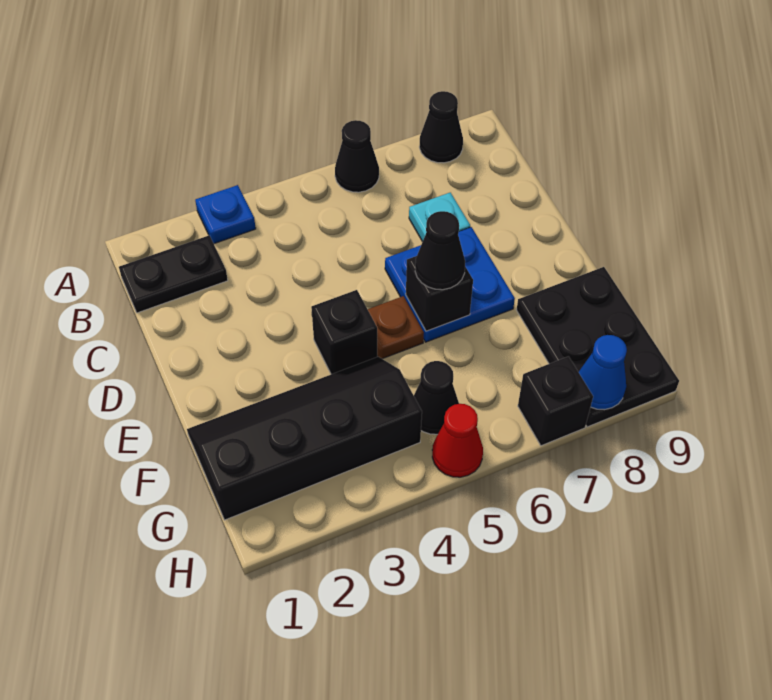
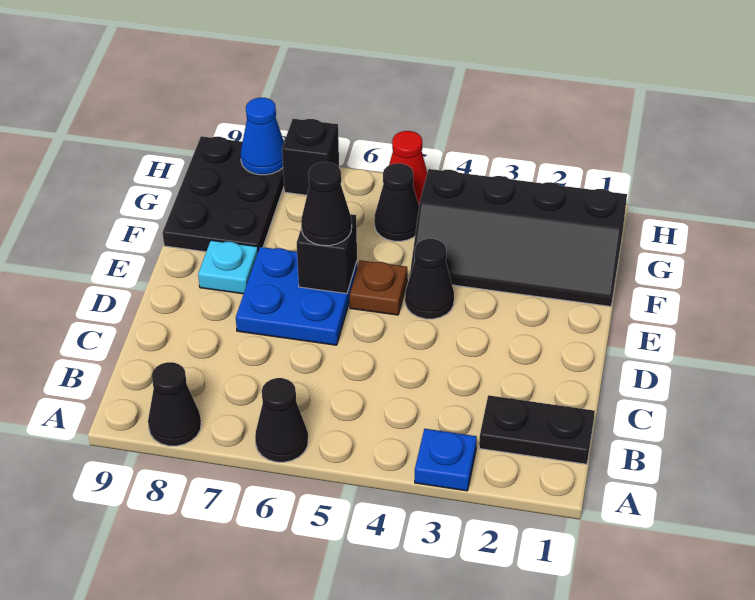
cyan 1x1 plate [409,193,470,242] -> cyan 1x1 plate moved to [198,240,258,294]
black 1x1 brick [311,290,377,374] -> black 1x1 cone [405,239,454,319]

